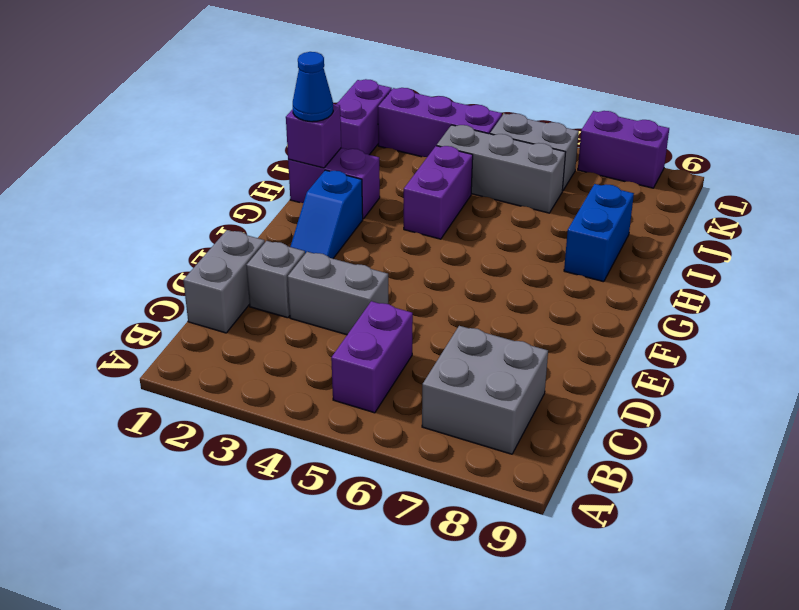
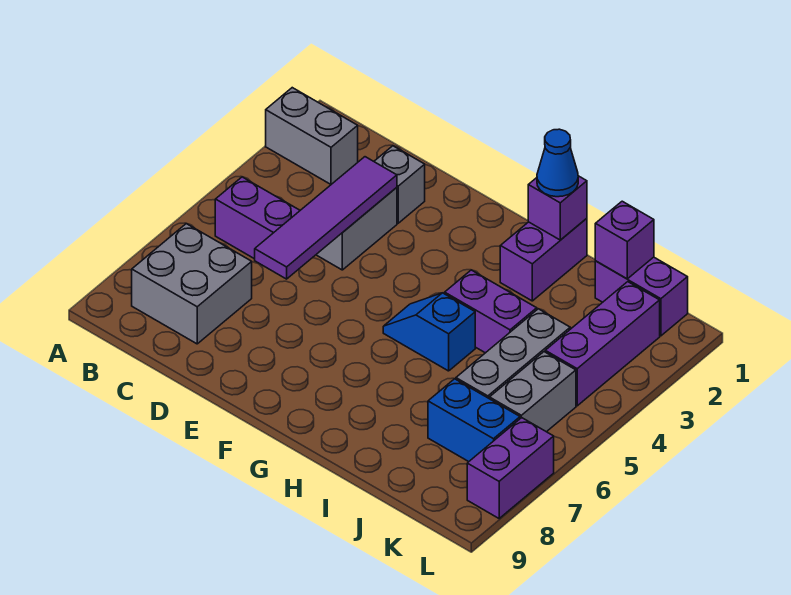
grey 1x2 brick [183,230,265,333] -> grey 1x2 brick moved to [266,88,358,184]
none -> purple 1x4 tile [255,157,397,279]
blue 1x2 slope [291,170,363,258] -> blue 1x2 slope moved to [383,293,475,371]
blue 1x2 brick [564,184,634,282] -> blue 1x2 brick moved to [428,379,520,462]
none -> purple 1x1 brick [595,201,654,279]

